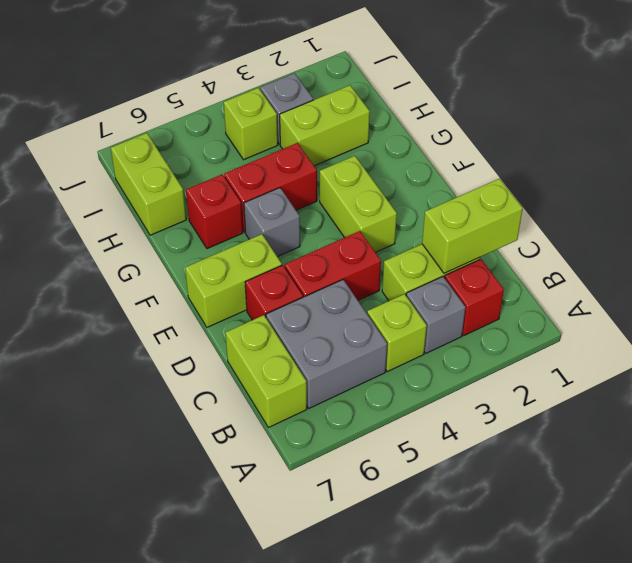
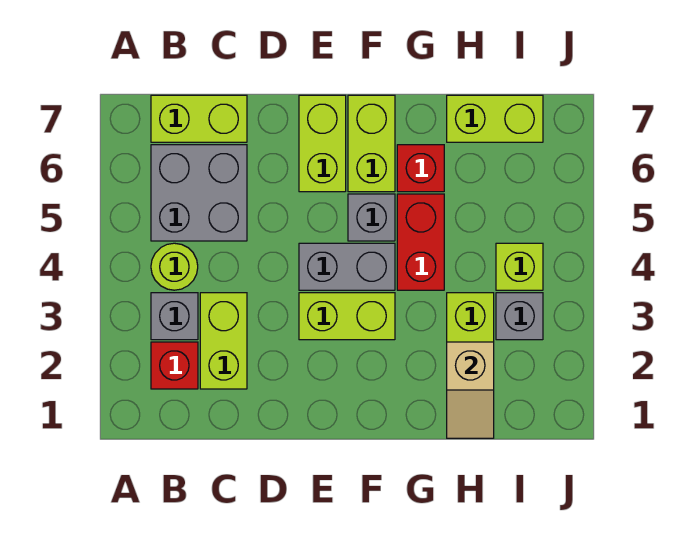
lime 1x1 brick [367,294,427,372] -> lime 1x1 round brick [151,243,198,290]
lime 1x2 brick [422,179,523,273] -> lime 1x2 brick moved to [348,95,395,192]
red 1x2 brick [285,231,381,300] -> none
red 1x1 brick [245,265,303,320] -> none
none -> grey 1x2 brick [299,243,395,290]
none -> tan 1x2 slope [447,342,494,438]

